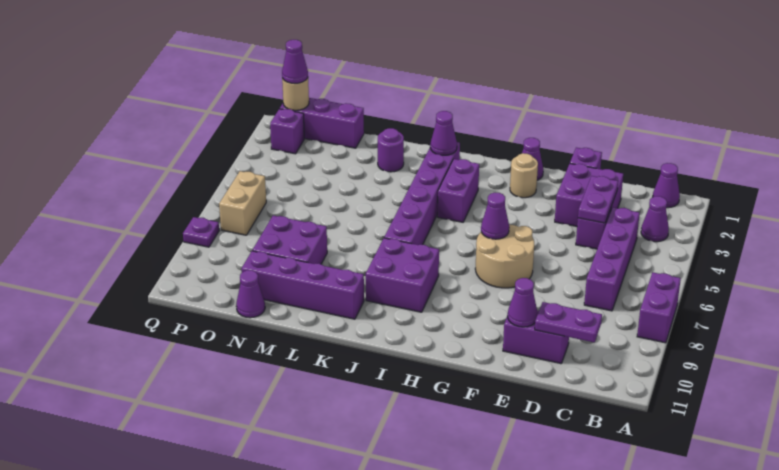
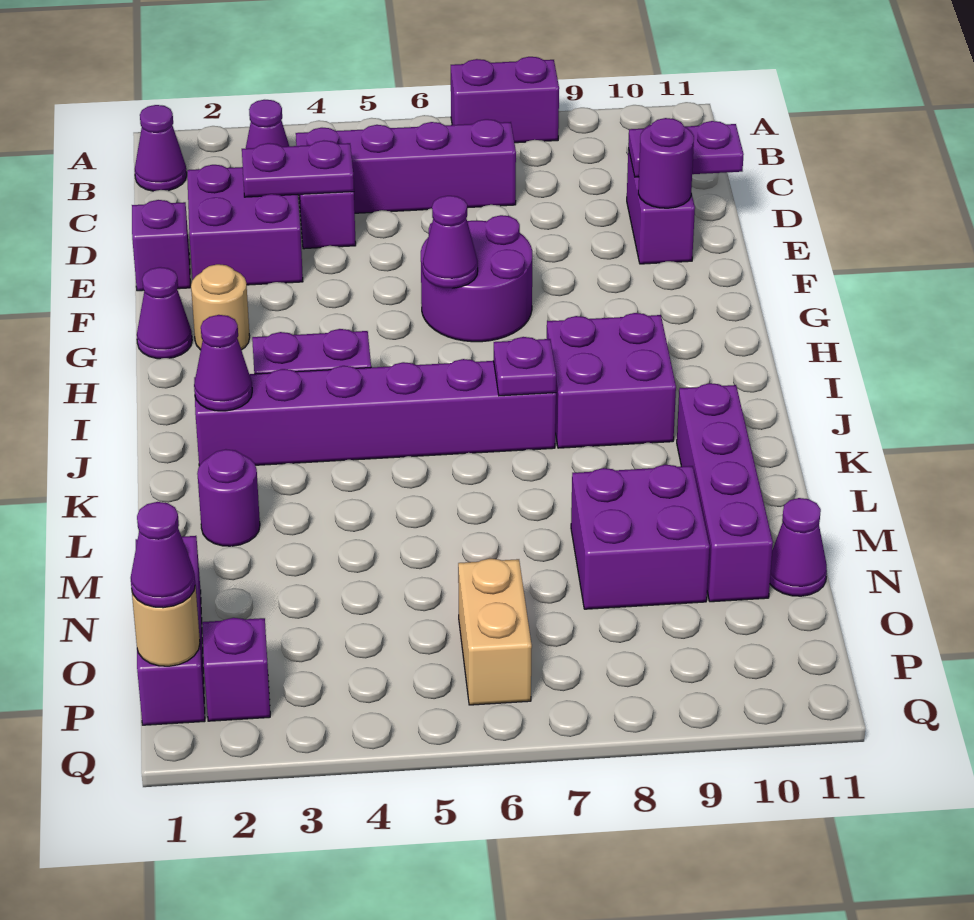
purple 1x2 plate [535,302,602,342] -> purple 1x2 plate turned to [628,121,744,177]
purple 1x1 cone [508,278,538,327] -> purple 1x1 round brick [638,118,694,208]
tan 2x2 round brick [475,225,534,288] -> purple 2x2 round brick [421,215,532,342]
tan 1x2 brick [219,171,266,235] -> tan 1x2 brick turned to [458,559,532,705]
purple 1x1 plate [183,217,219,247] -> purple 1x1 plate moved to [494,337,556,396]

